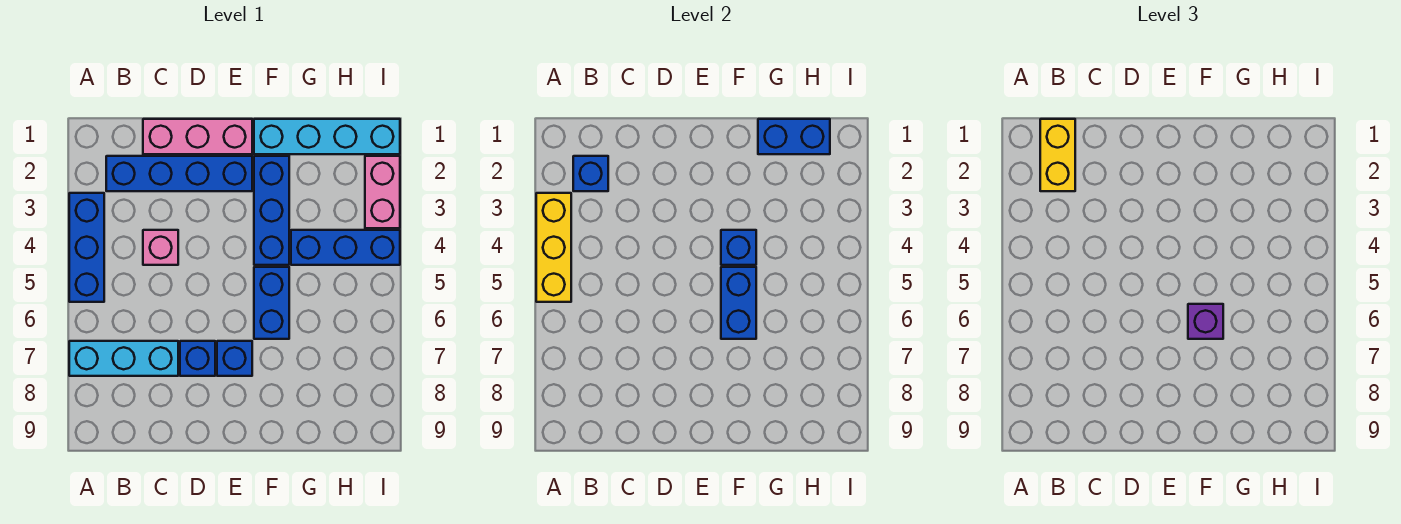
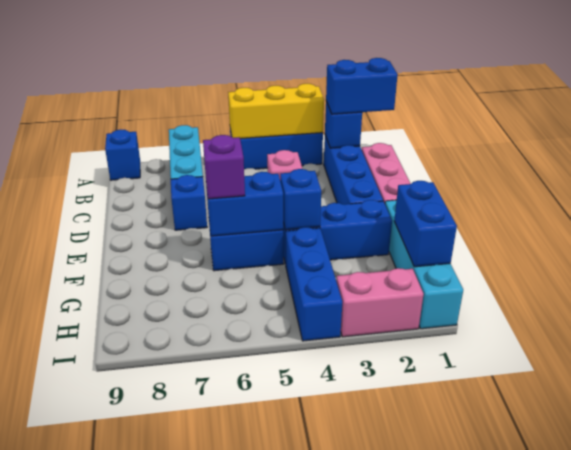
yellow 1x2 brick [1040,119,1075,191] -> blue 1x2 brick [326,58,398,114]
blue 1x1 brick [217,341,252,376] -> blue 1x1 brick moved to [105,130,140,180]

